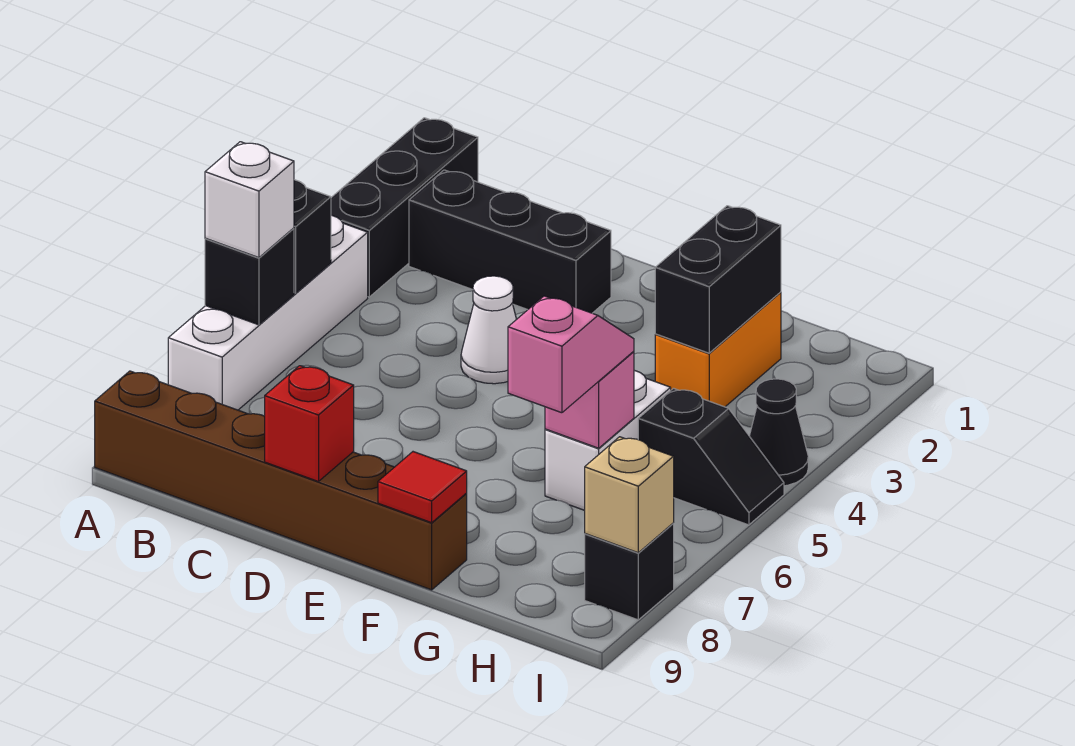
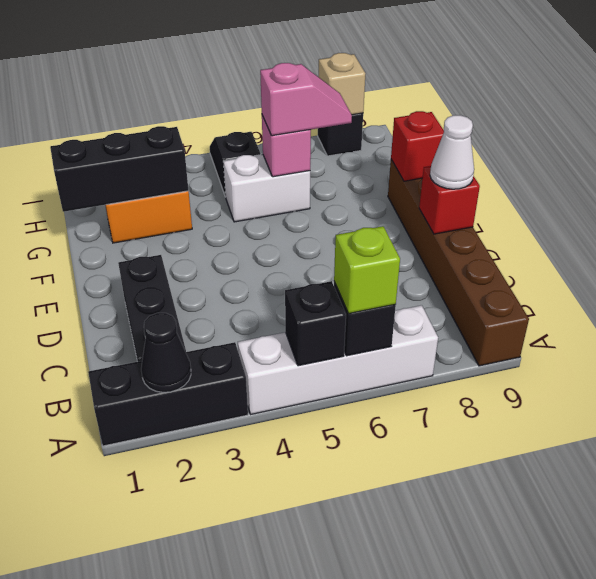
white 1x1 brick [205,142,294,258] -> lime 1x1 brick [334,226,400,314]
white 1x1 cone [461,276,517,384] -> white 1x1 cone moved to [430,115,474,189]
red 1x1 tile [378,452,467,523] -> red 1x1 brick [391,111,444,181]
black 1x2 brick [655,206,781,353] -> black 1x3 brick [50,126,189,212]
pink 1x2 slope [508,296,634,413] -> pink 1x2 slope turned to [260,63,352,136]
black 1x1 cone [750,379,808,486] -> black 1x1 cone moved to [141,313,191,392]

